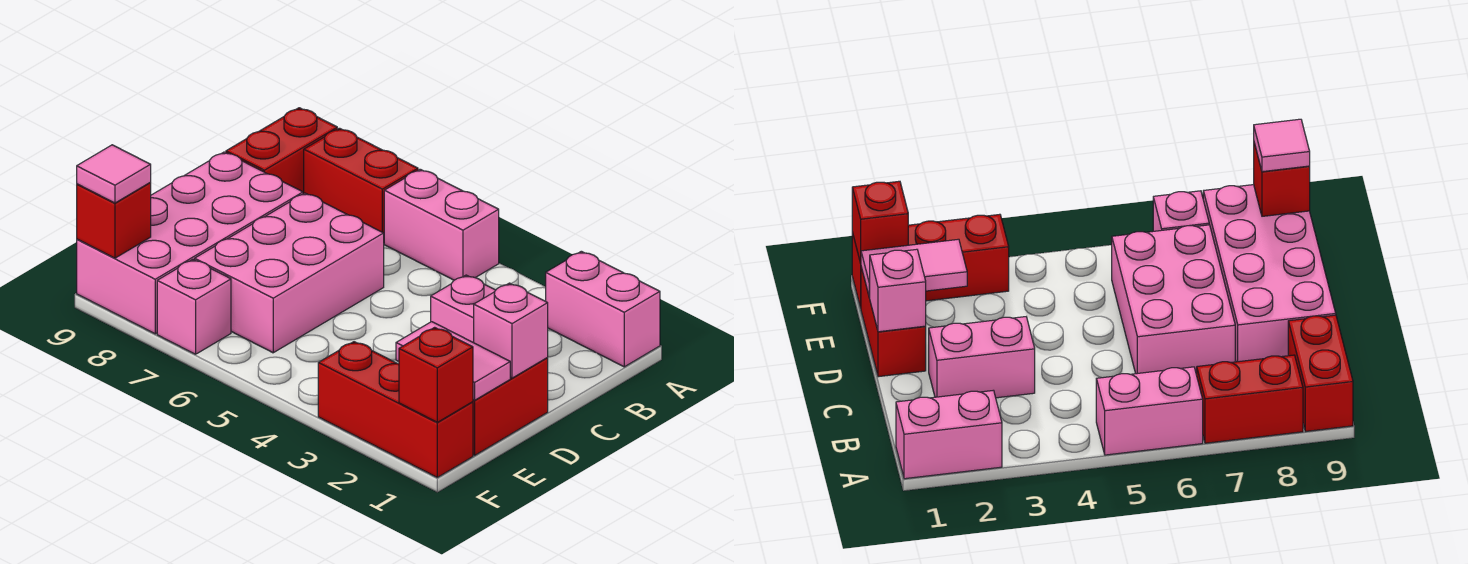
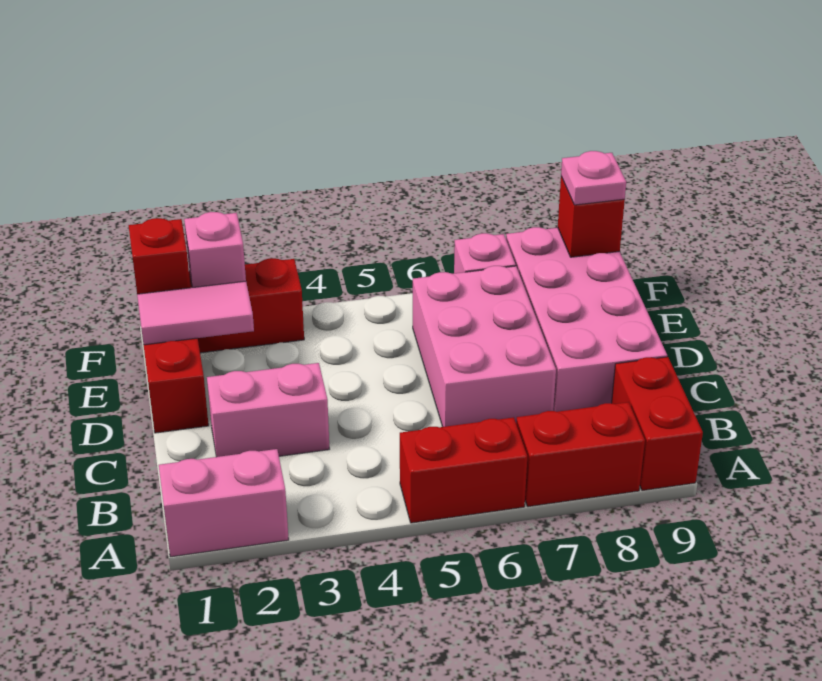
pink 1x2 brick [384,169,499,280] -> red 1x2 brick [400,417,527,523]
pink 1x1 brick [474,283,548,378] -> pink 1x1 brick moved to [184,212,246,288]
pink 1x1 tile [77,145,151,203] -> pink 1x1 plate [561,151,626,205]

